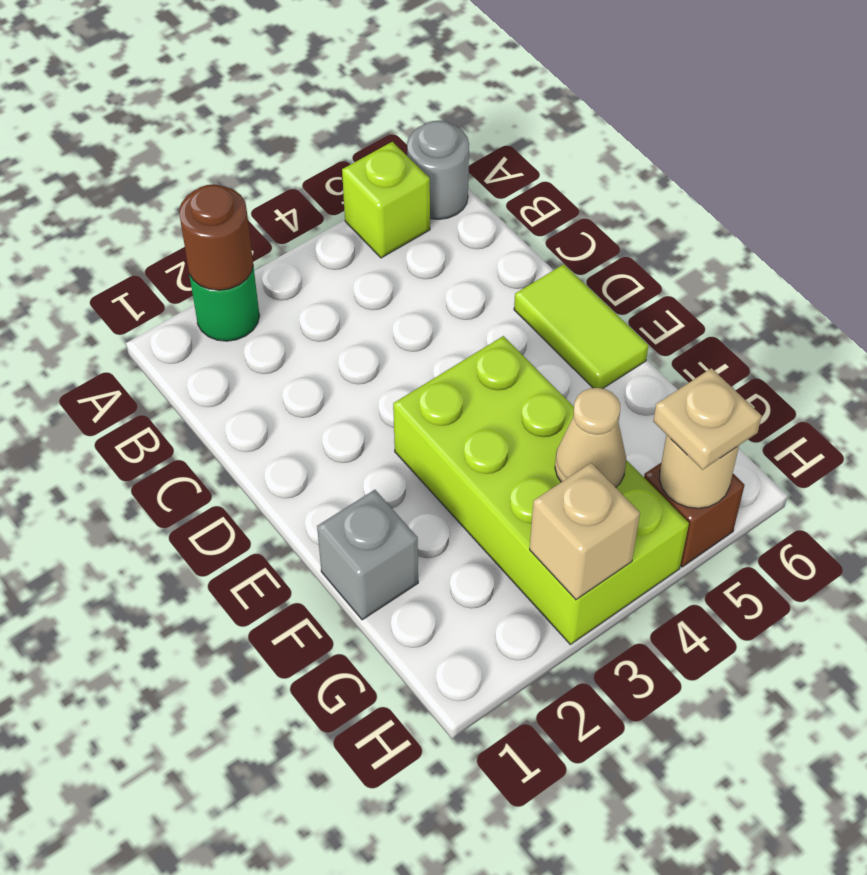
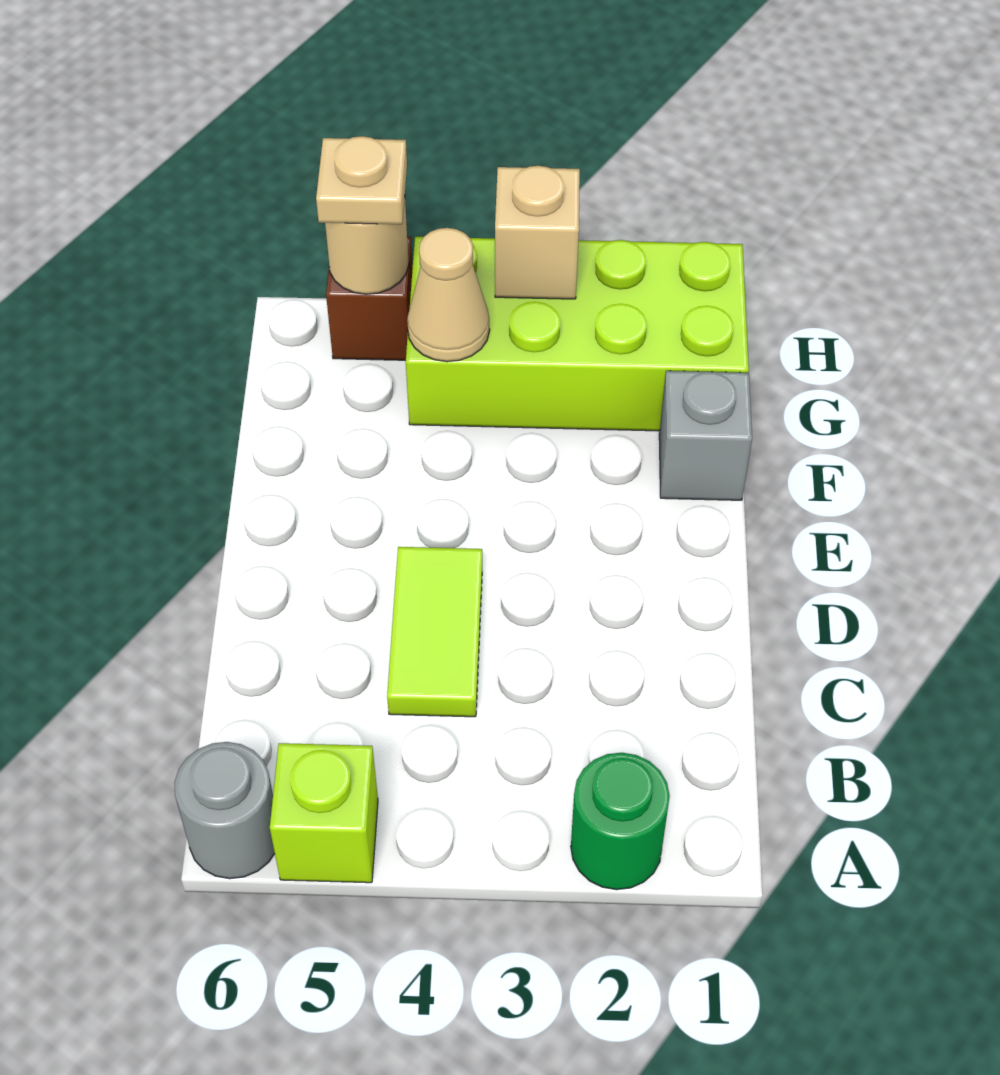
brown 1x1 round brick [179,184,253,290] -> none
lime 1x2 tile [514,264,648,389] -> lime 1x2 tile moved to [387,547,482,717]
lime 2x4 brick [393,336,689,644] -> lime 2x4 brick turned to [406,237,749,431]

